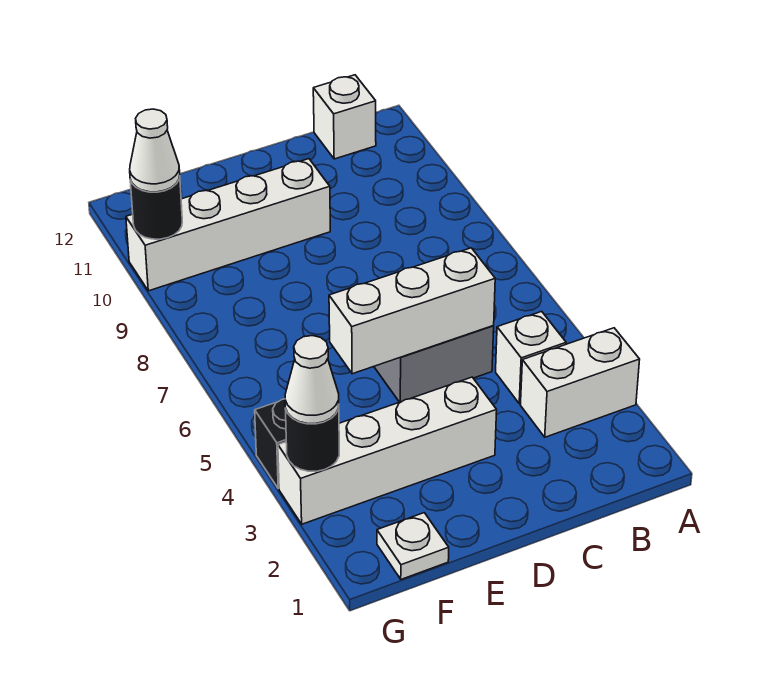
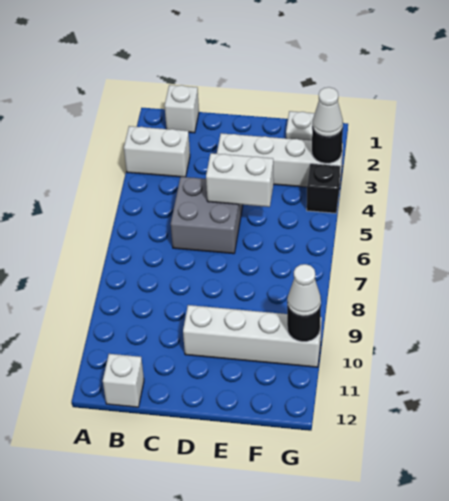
white 1x1 brick [496,311,566,404] -> white 1x1 brick moved to [165,85,199,133]
white 1x3 brick [329,248,495,374] -> white 1x2 brick [206,153,274,207]

